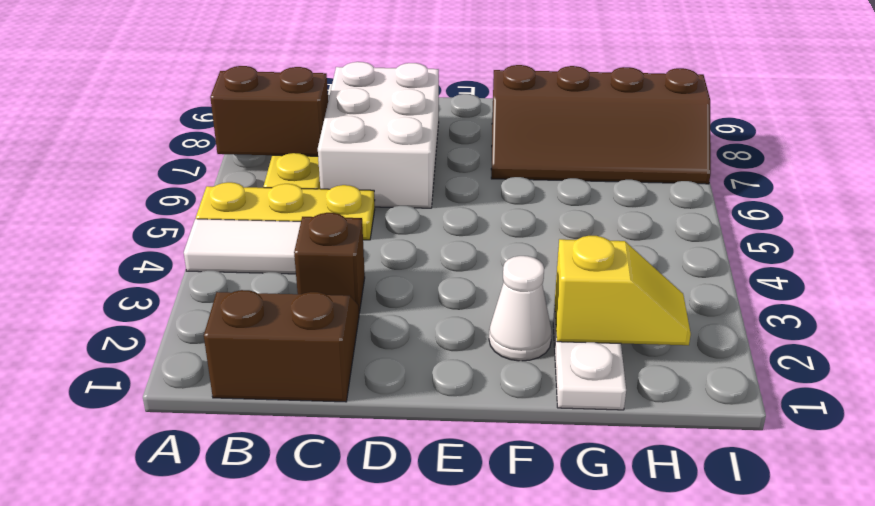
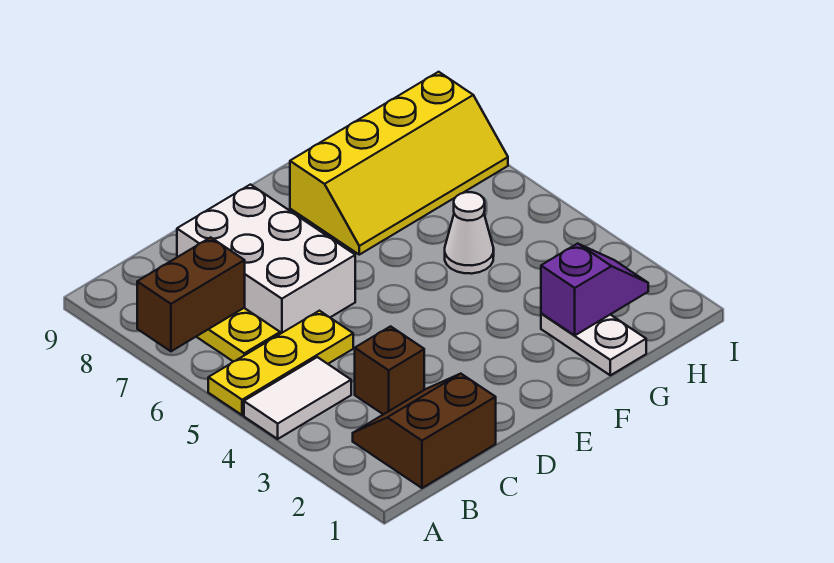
white 1x1 cone [489,256,552,361] -> white 1x1 cone moved to [445,192,494,274]
brown 2x4 slope [491,65,711,184] -> yellow 2x4 slope [290,72,508,255]
yellow 1x2 slope [555,236,691,345] -> purple 1x2 slope [541,243,648,336]

